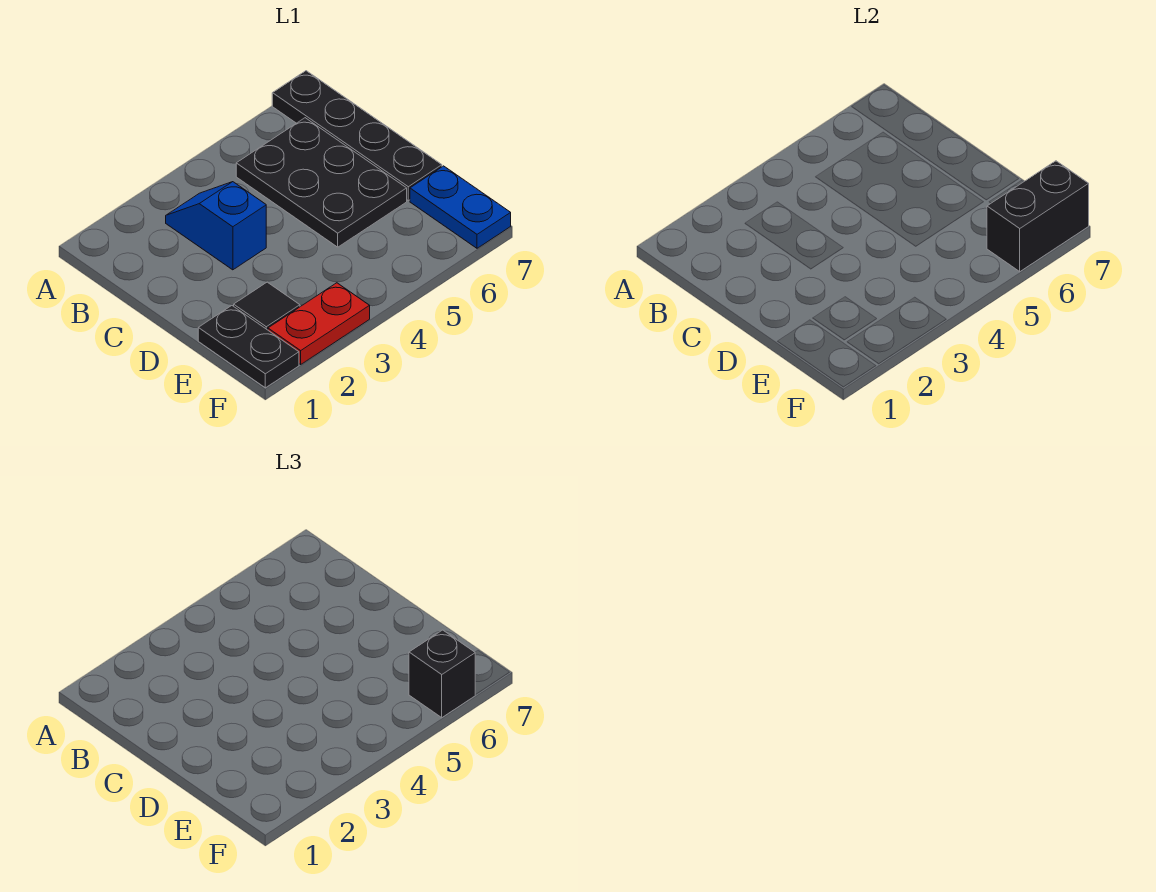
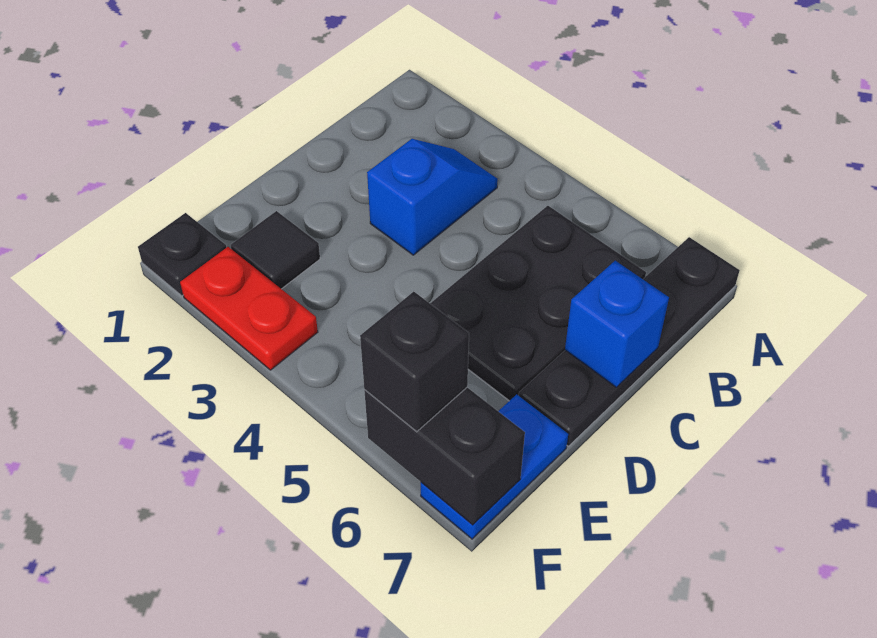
none -> blue 1x1 brick [565,261,669,387]
black 1x2 plate [198,306,299,388] -> black 1x1 plate [138,213,226,296]

